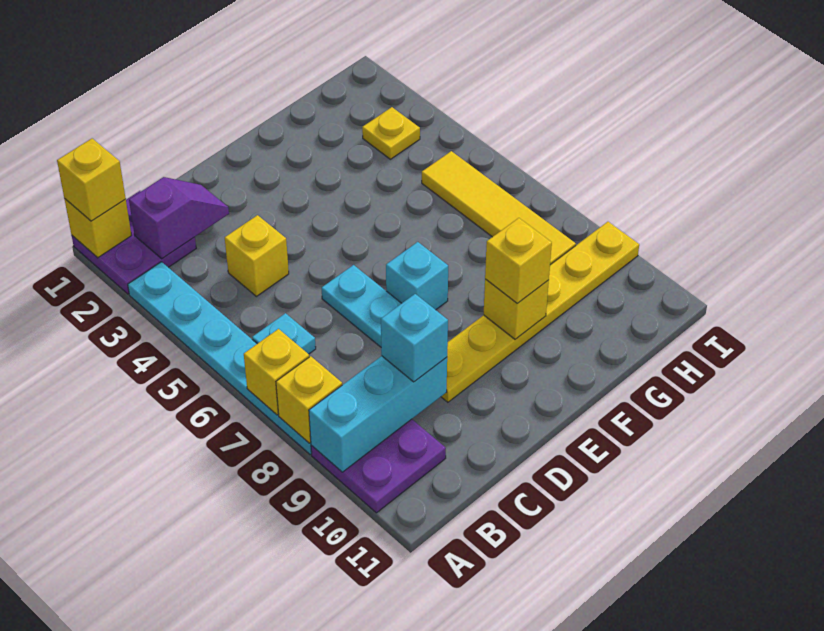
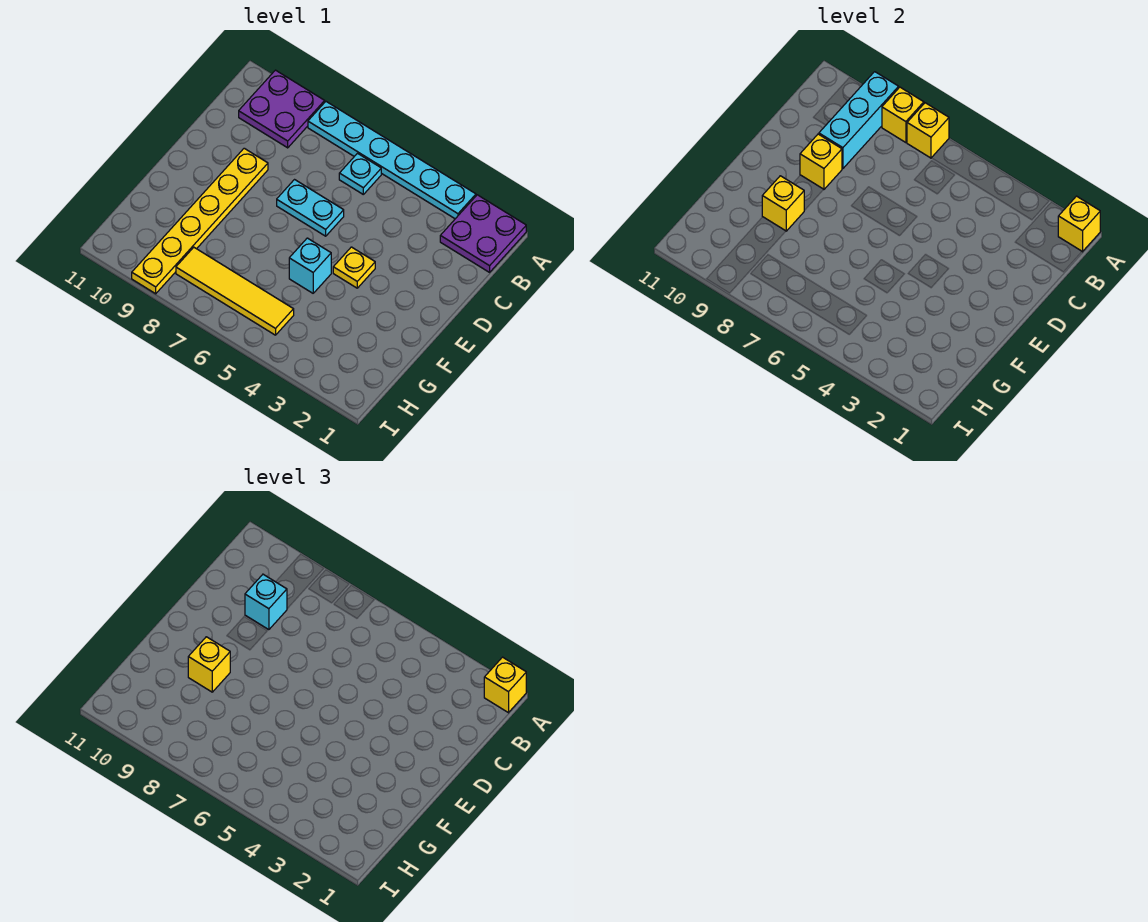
purple 1x2 slope [129,177,229,259] -> none
yellow 1x1 brick [225,215,289,296] -> yellow 1x1 brick moved to [800,134,842,190]
cyan 1x1 brick [386,242,448,310] -> cyan 1x1 brick moved to [289,238,331,293]
yellow 1x1 plate [362,107,420,159] -> yellow 1x1 plate moved to [333,247,375,288]

